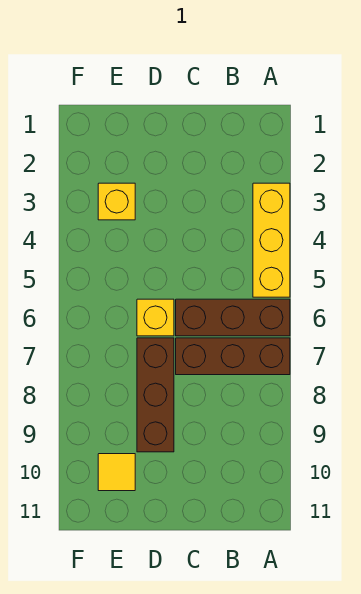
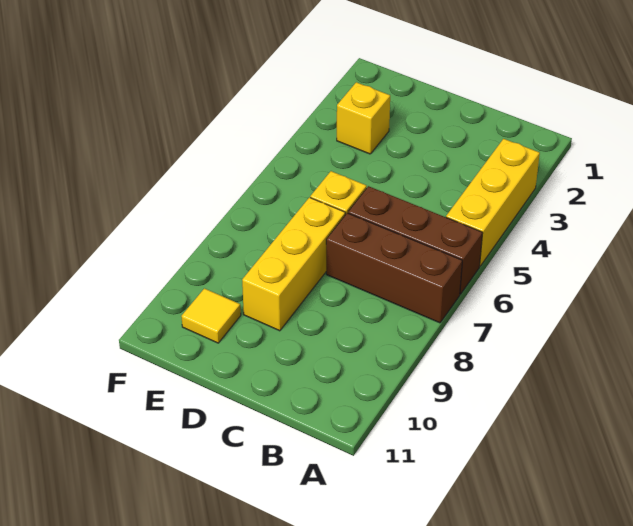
brown 1x3 brick [137,338,174,452] -> yellow 1x3 brick [242,197,345,331]

